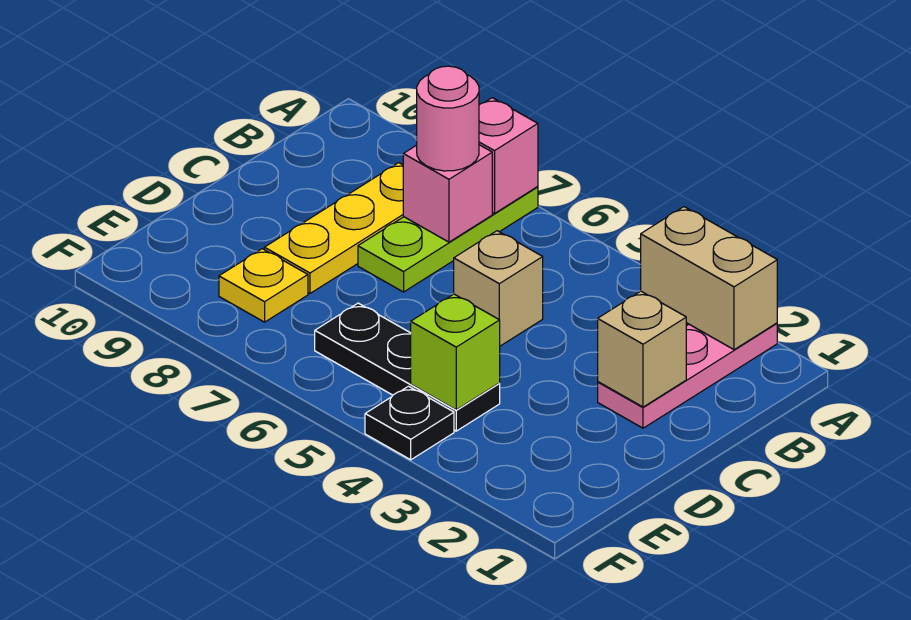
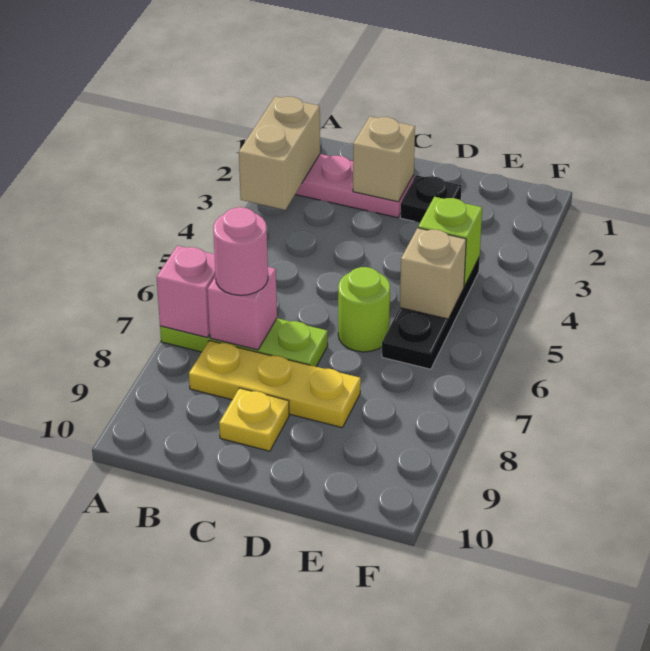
tan 1x1 brick [454,231,543,346] -> tan 1x1 brick moved to [400,228,466,319]
none -> lime 1x1 round brick [338,267,390,352]
yellow 1x1 plate [219,249,308,322] -> yellow 1x1 plate moved to [219,388,289,451]
black 1x1 plate [365,386,454,460] -> black 1x1 plate moved to [400,175,462,222]

